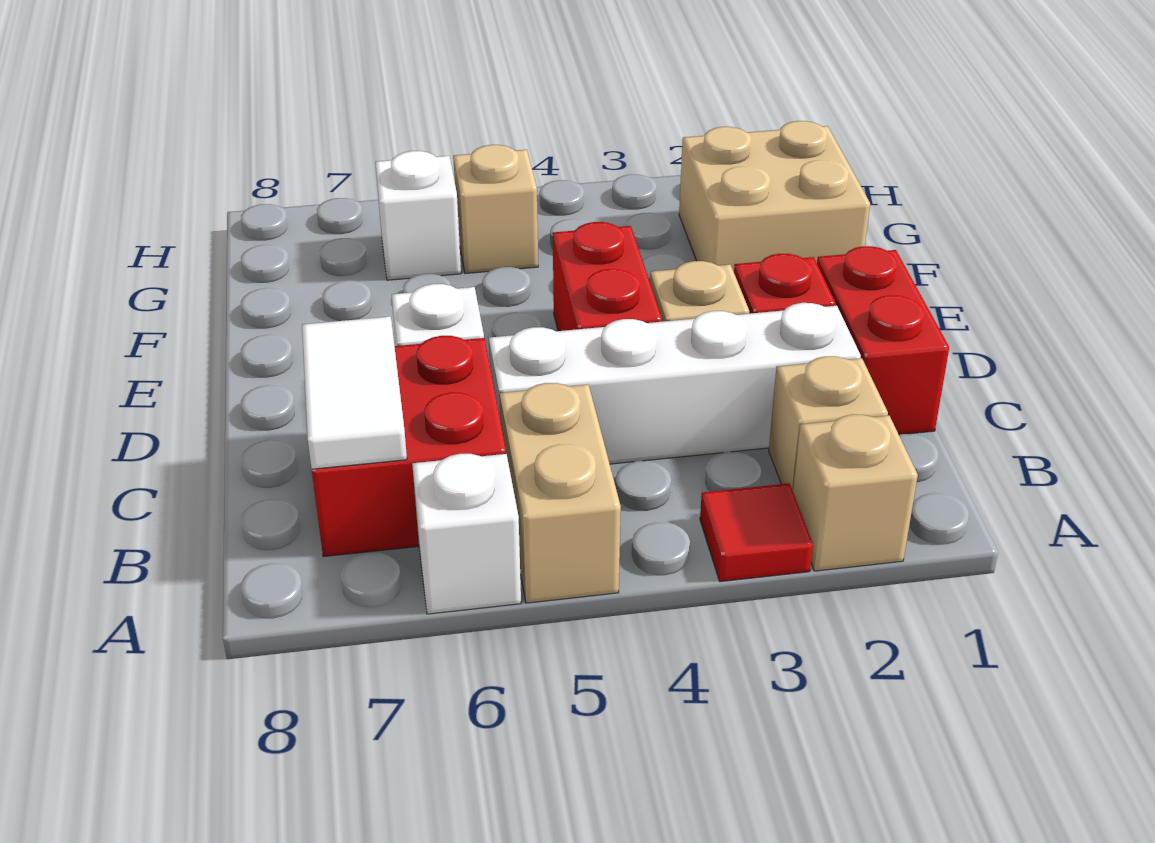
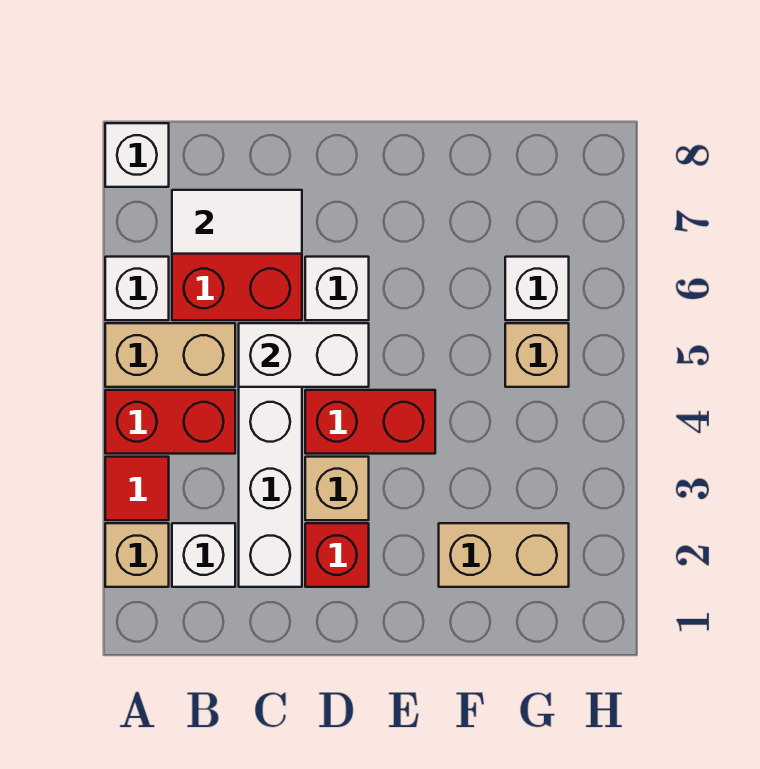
none -> white 1x1 brick [105,123,169,187]
tan 1x1 brick [769,356,888,491] -> white 1x1 brick [172,523,235,587]
red 1x2 brick [817,246,949,435] -> red 1x2 brick moved to [105,390,235,454]
none -> white 1x2 brick [239,323,369,387]
tan 2x2 brick [679,121,870,272] -> tan 1x2 brick [439,523,569,587]

